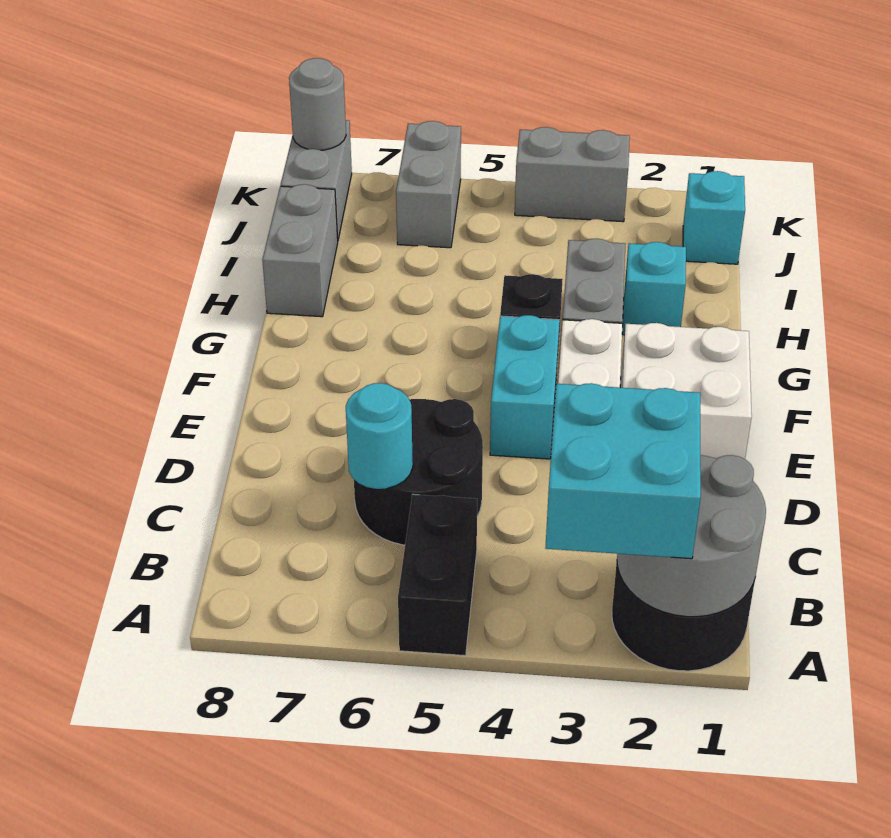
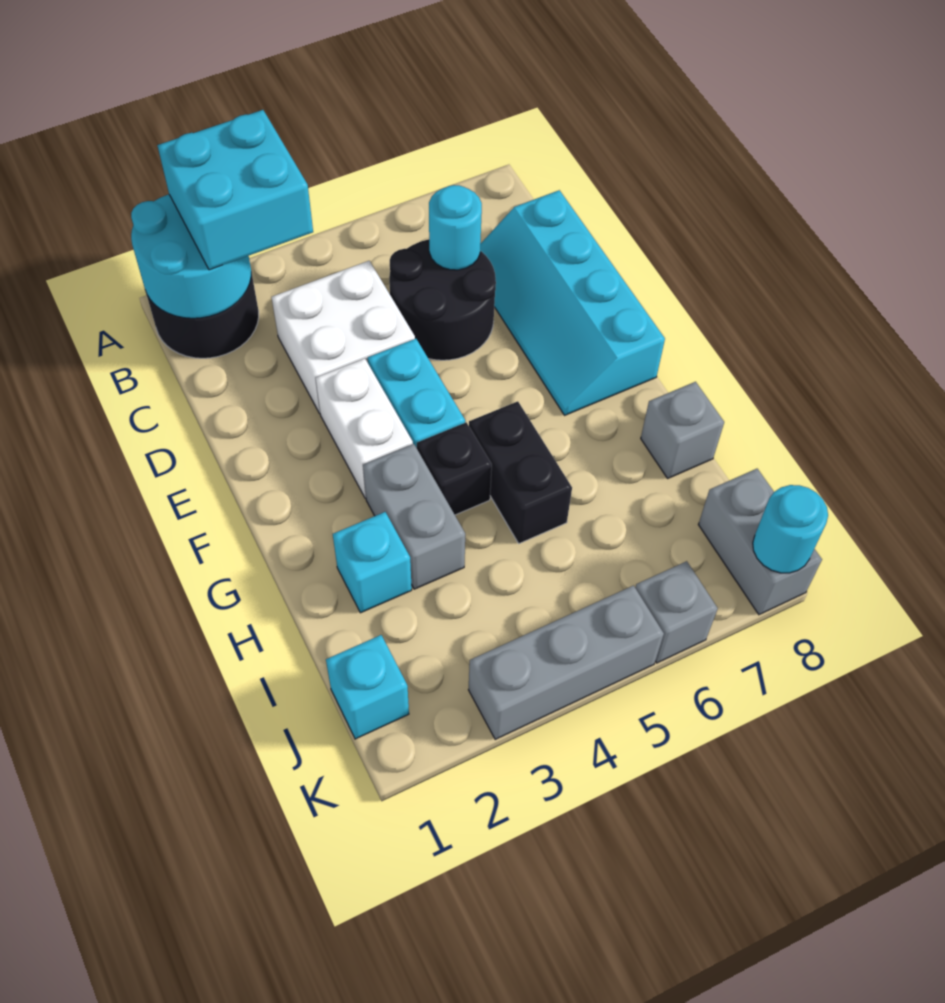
grey 2x2 round brick [617,455,766,617] -> cyan 2x2 round brick [131,194,251,318]
black 1x2 brick [398,494,477,656] -> black 1x2 brick moved to [469,401,572,543]
none -> cyan 2x4 slope [480,190,665,415]
white 2x2 brick [620,323,752,459] -> white 2x2 brick moved to [272,261,415,414]
grey 1x2 brick [262,184,338,317] -> grey 1x1 brick [641,382,724,478]
grey 1x2 brick [396,121,461,248] -> grey 1x1 brick [635,561,718,663]
grey 1x2 brick [515,127,630,222] -> grey 1x3 brick [468,586,664,739]
grey 1x1 round brick [289,58,346,150] -> cyan 1x1 round brick [753,485,828,573]

